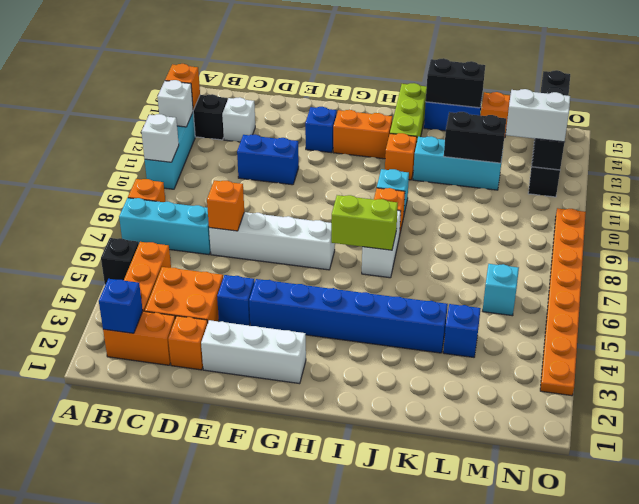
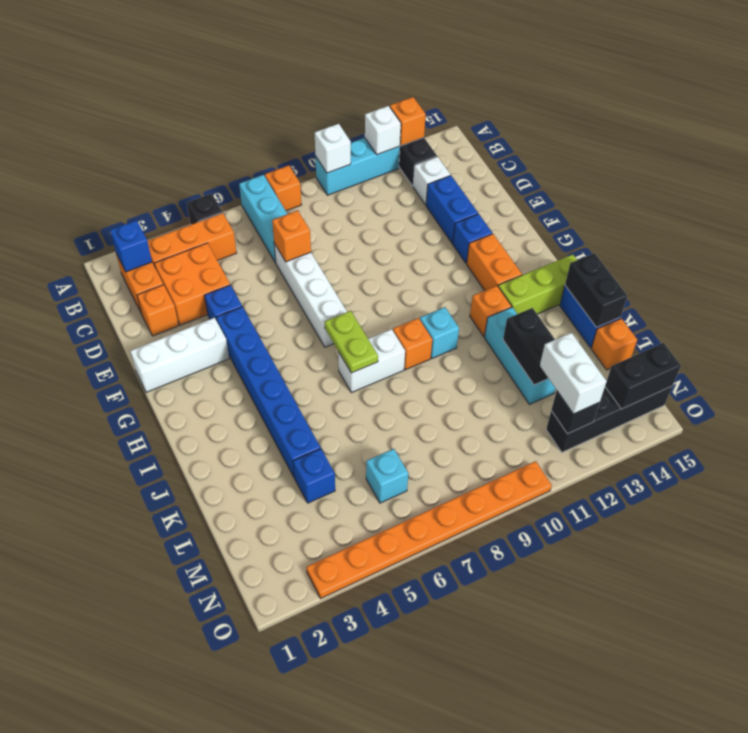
blue 1x2 brick [237,135,299,185] -> blue 1x2 brick moved to [426,175,478,243]
white 1x3 brick [201,320,306,384] -> white 1x3 brick turned to [130,318,229,392]
lime 1x2 brick [331,195,398,250] -> lime 1x2 plate [325,311,378,373]

